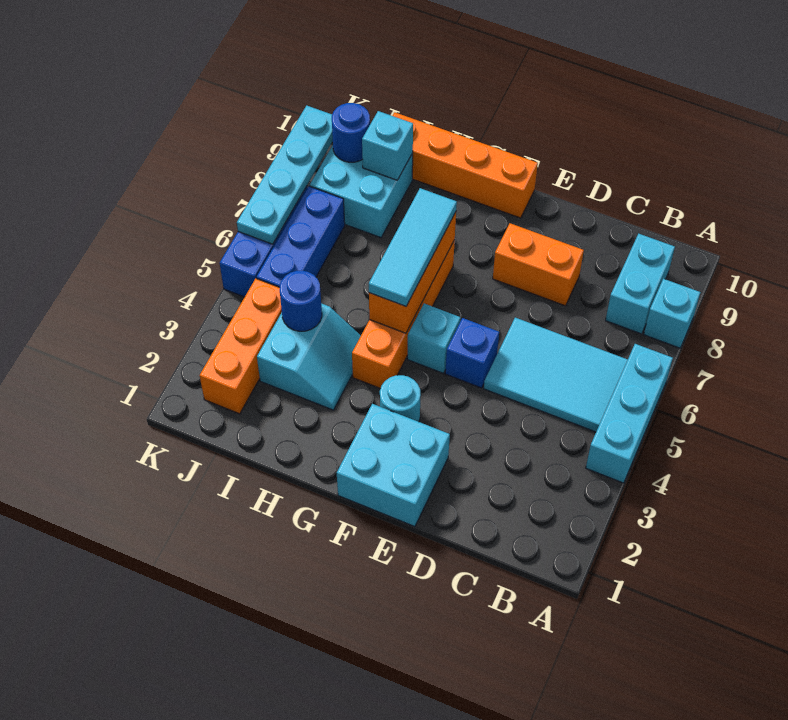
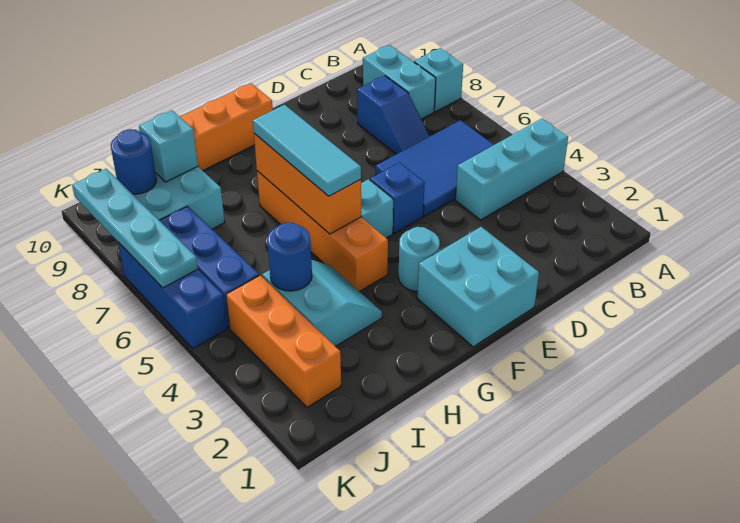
cyan 1x3 brick [586,344,673,483] -> cyan 1x3 brick turned to [455,118,568,220]
cyan 2x3 tile [484,318,628,432] -> blue 2x3 tile [376,120,494,216]
none -> blue 1x2 slope [357,76,430,154]
orange 1x2 brick [493,223,584,306] -> none

